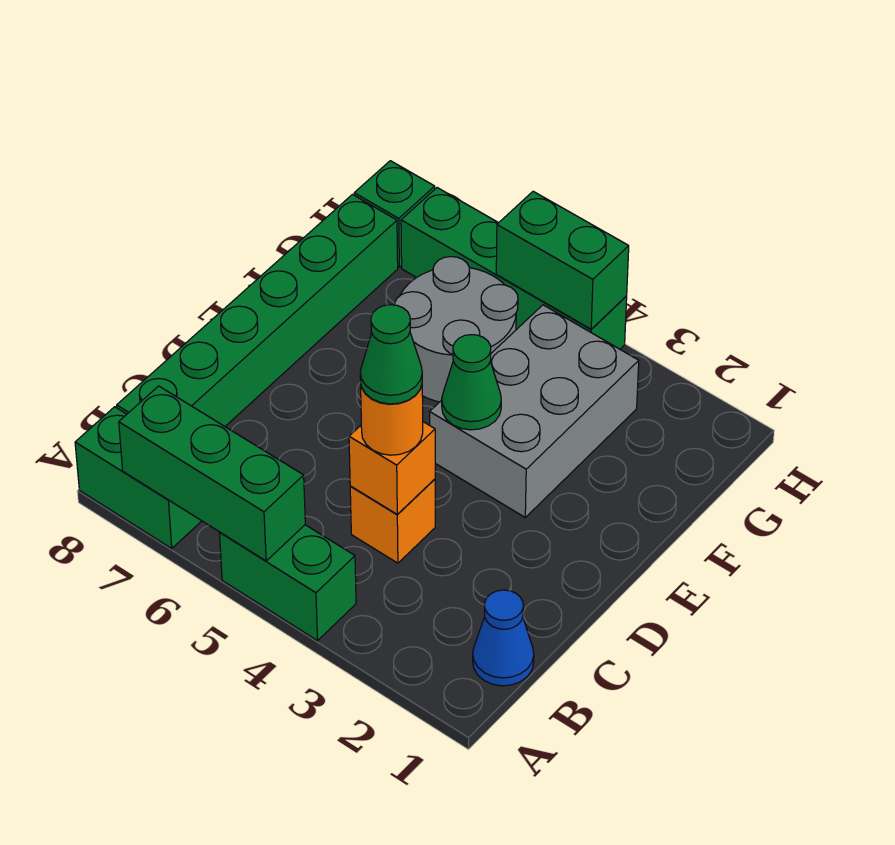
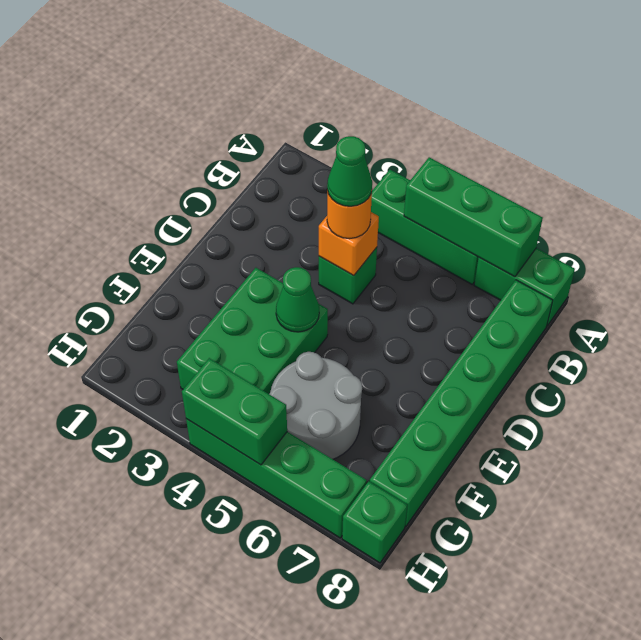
green 1x2 brick [220,525,356,641] -> green 1x3 brick [371,170,479,284]
blue 1x1 cone [473,590,534,686] -> none
orange 1x1 brick [350,479,435,563] -> green 1x1 brick [319,247,377,304]
grey 2x3 brick [430,305,639,517] -> green 2x3 brick [177,268,328,394]

